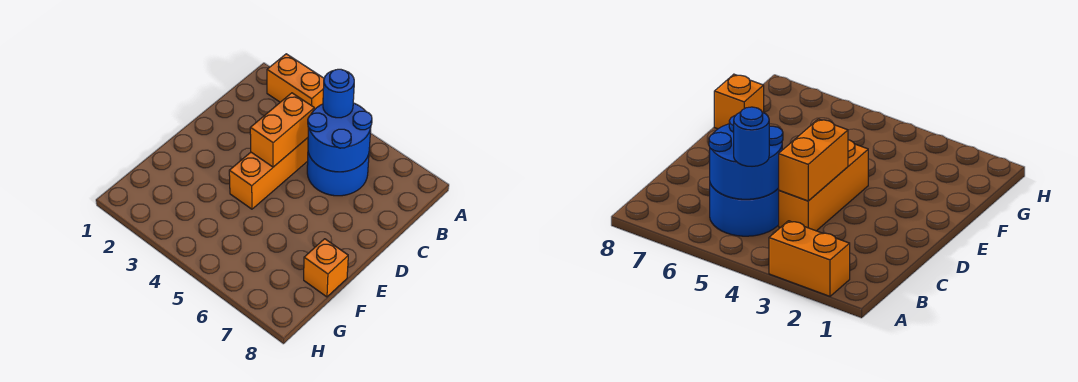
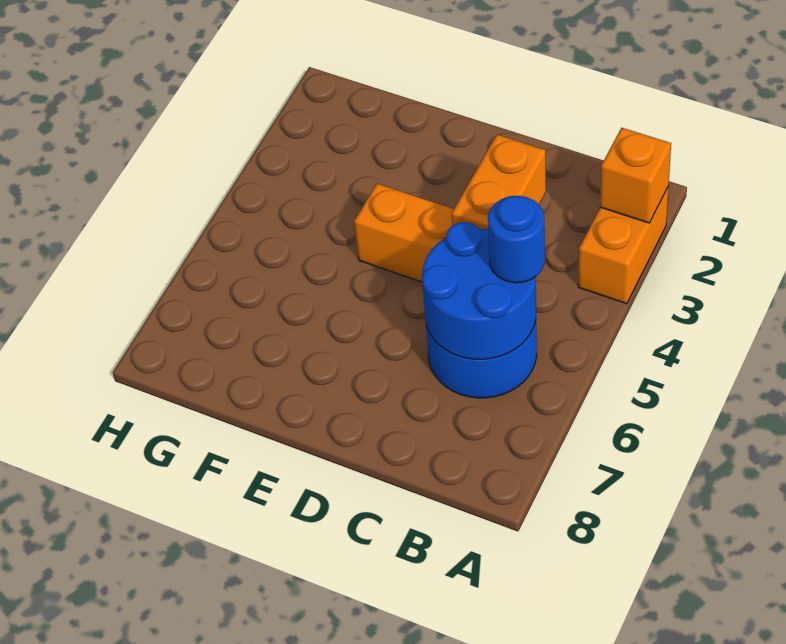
orange 1x2 brick [250,93,314,167] -> orange 1x2 brick turned to [452,135,546,229]
orange 1x1 brick [304,239,348,297] -> orange 1x1 brick moved to [600,128,671,223]

